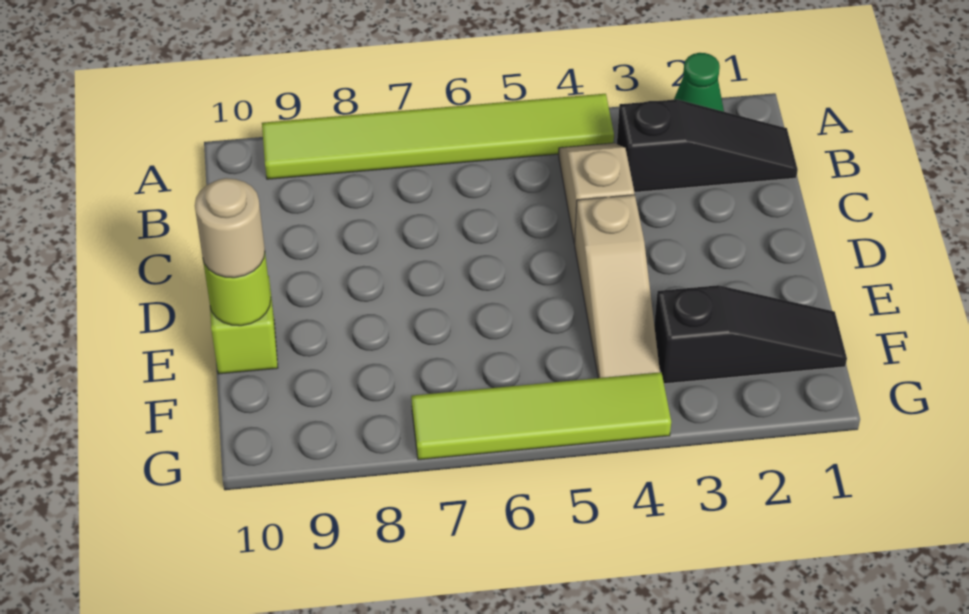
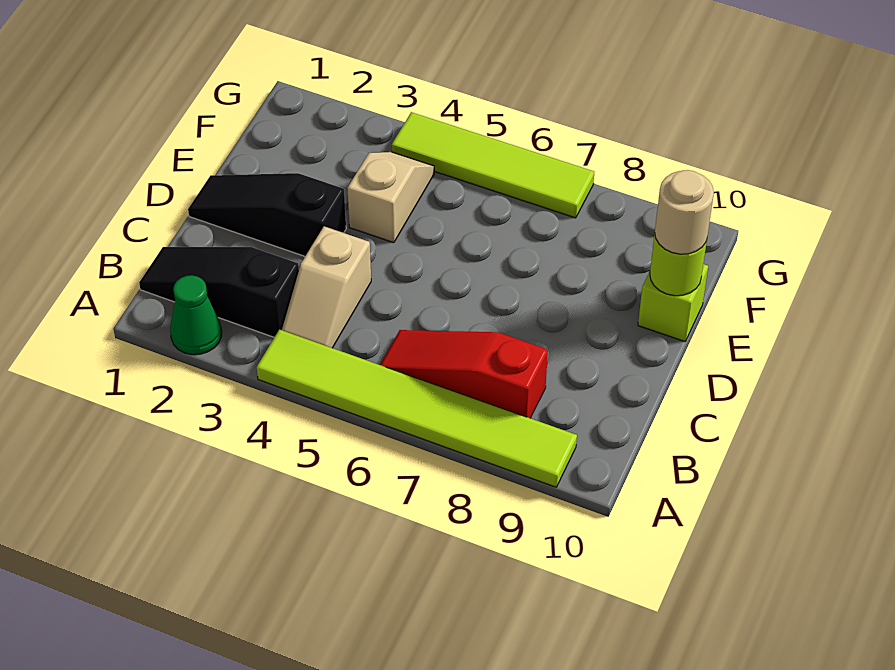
none -> red 1x3 slope [380,330,548,418]
tan 1x3 slope [575,195,660,378] -> tan 1x2 slope [347,152,434,243]
black 1x3 slope [654,285,847,384] -> black 1x3 slope moved to [188,173,346,256]

